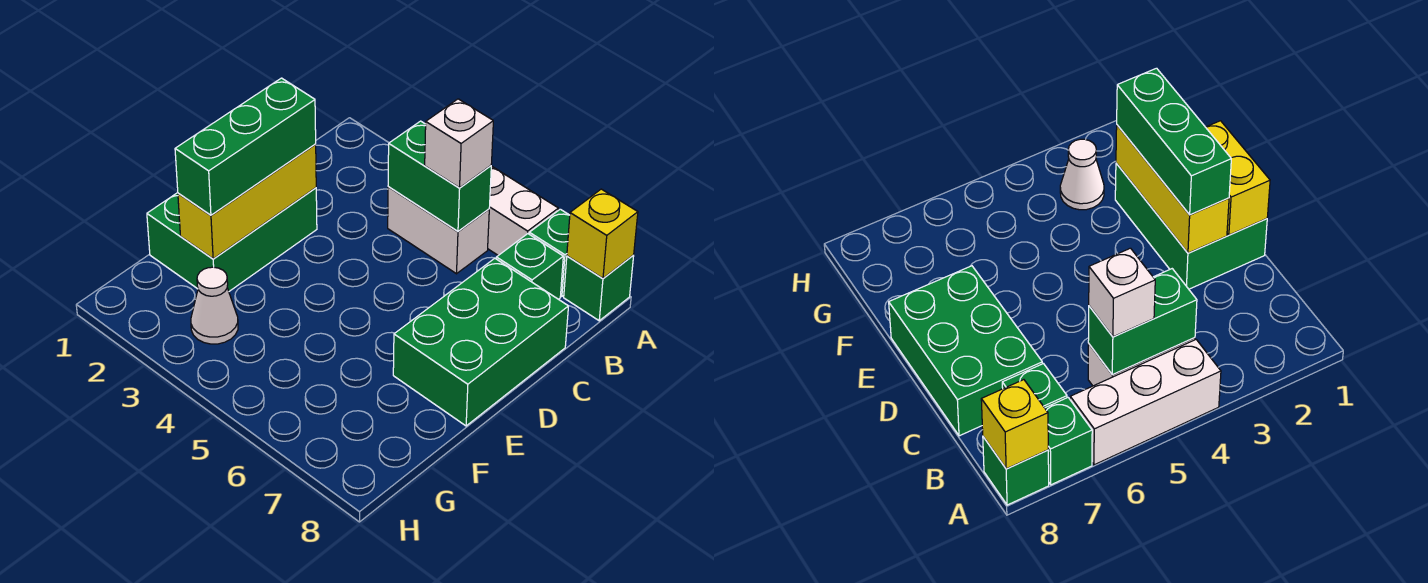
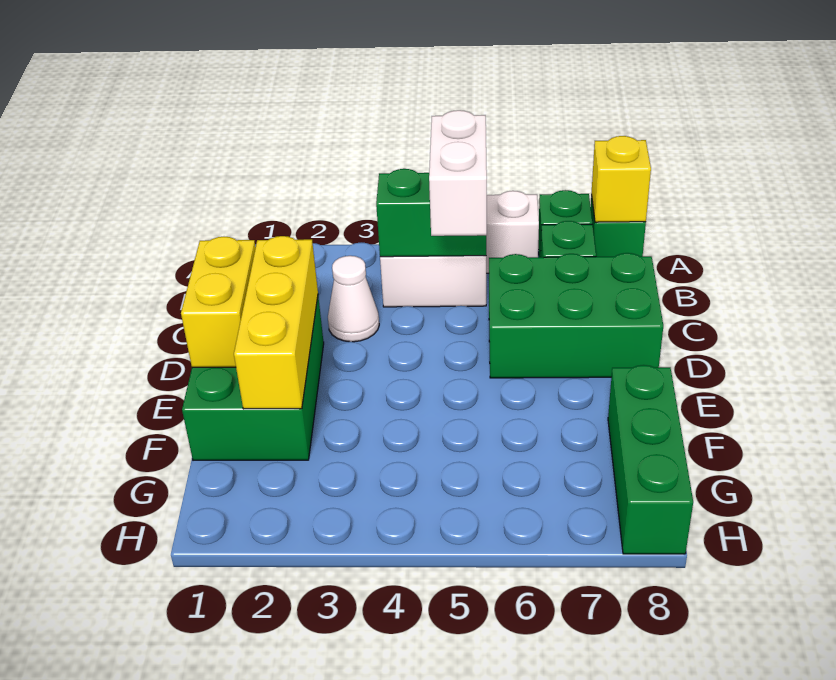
white 1x1 brick [425,99,493,188] -> white 1x2 brick [429,110,487,236]
green 2x3 brick [393,258,568,426] -> green 2x3 brick turned to [489,253,663,378]
green 1x3 brick [175,78,316,215] -> green 1x3 brick moved to [608,365,693,554]
white 1x1 cone [191,267,238,344] -> white 1x1 cone moved to [328,256,379,342]

